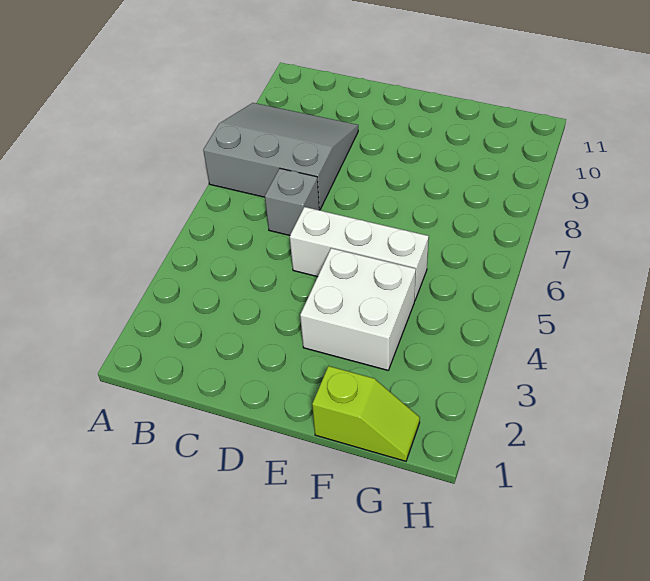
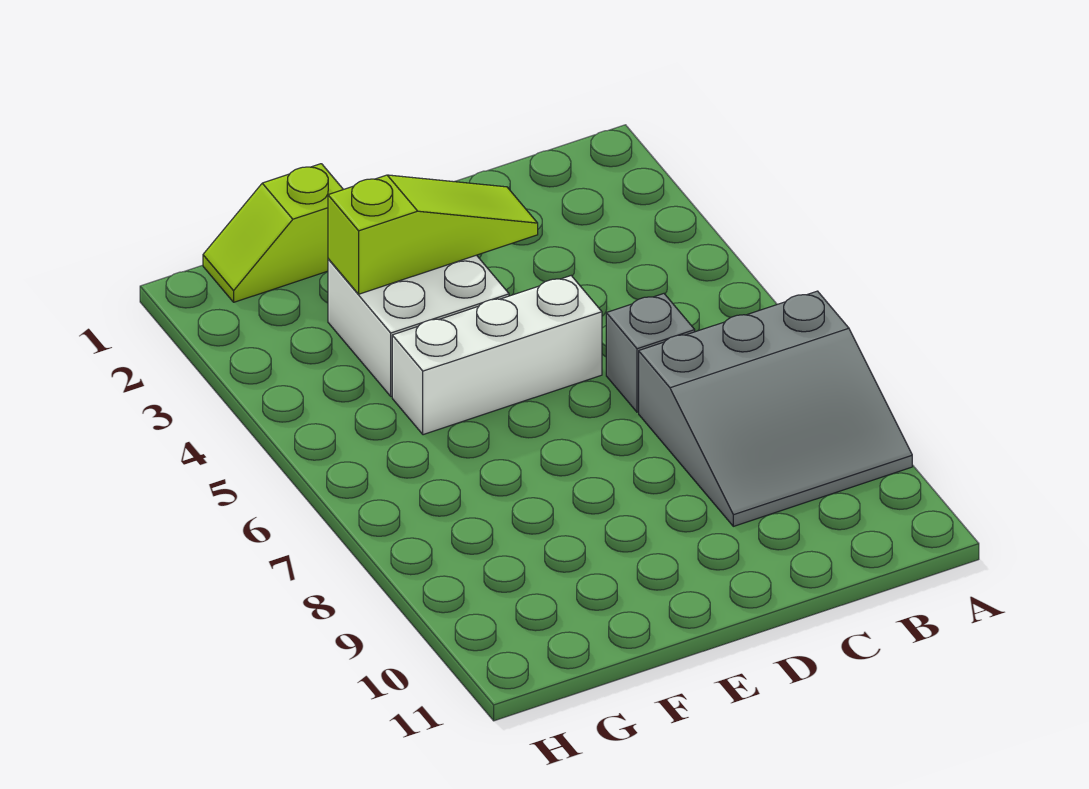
none -> lime 1x3 slope [328,175,538,294]

